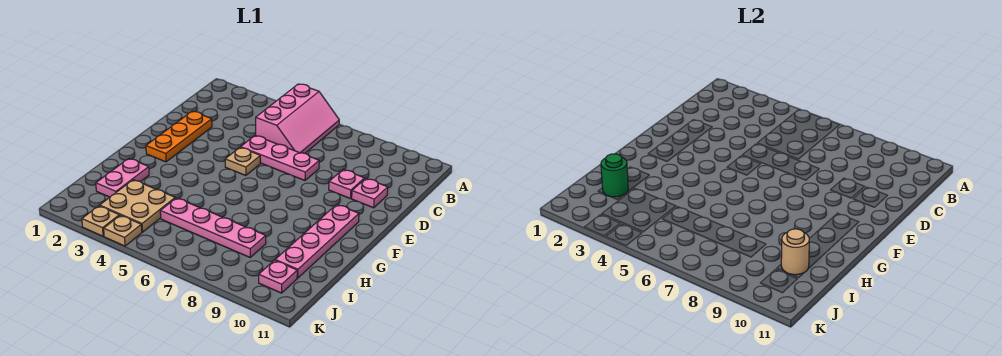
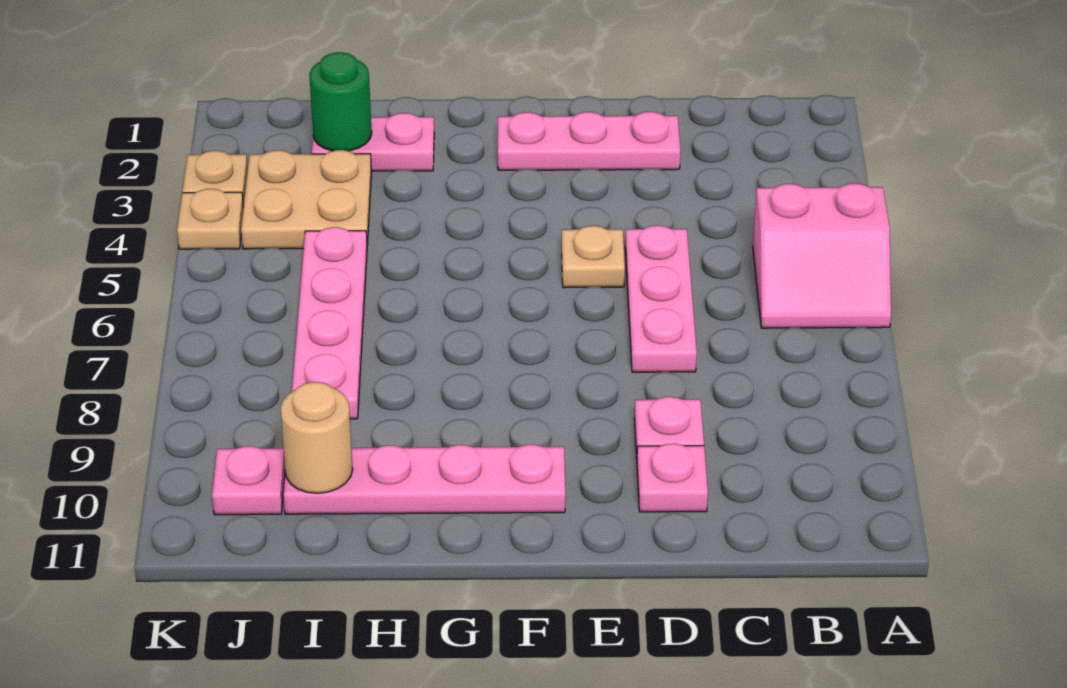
pink 2x3 slope [256,84,339,153] -> pink 2x2 slope [753,183,891,328]
orange 1x3 plate [146,111,212,162] -> pink 1x3 plate [498,112,681,170]

